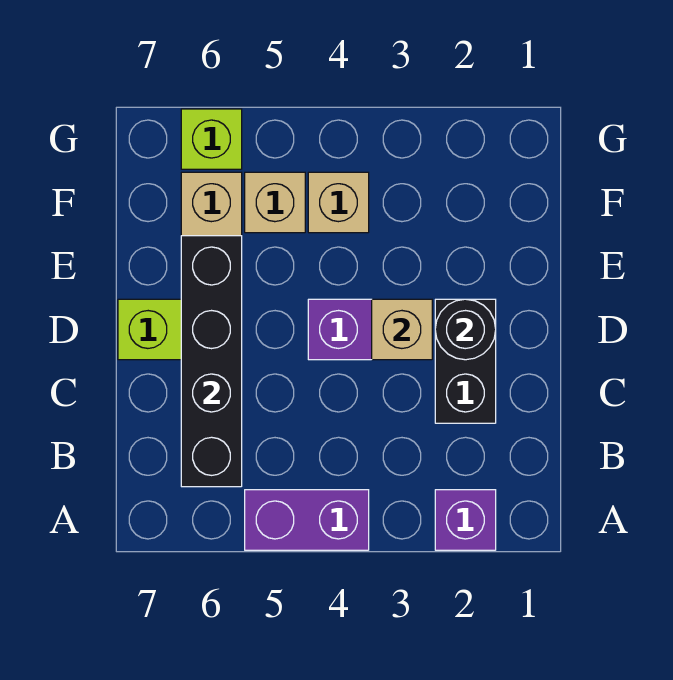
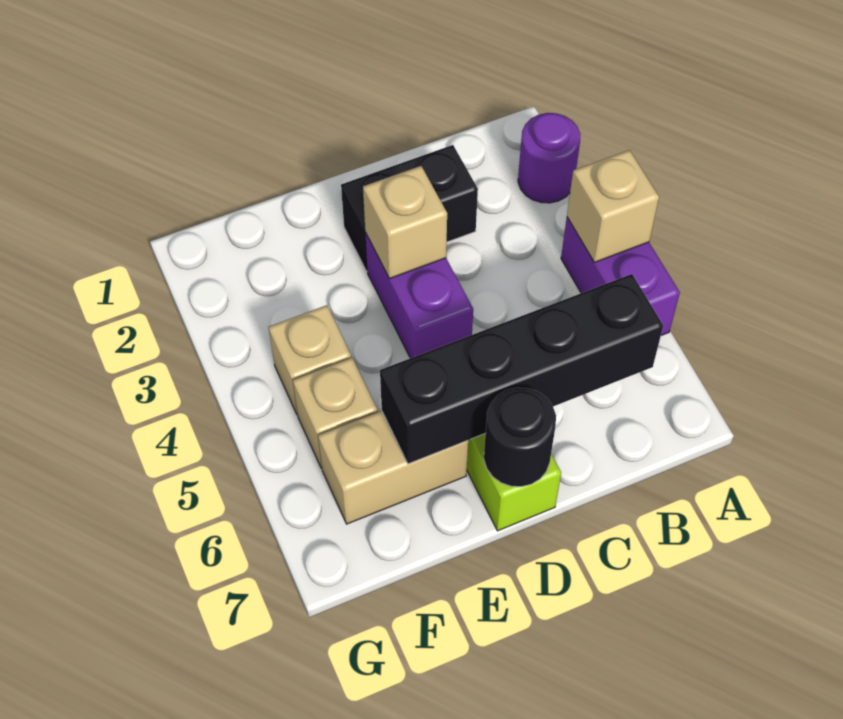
purple 1x1 brick [435,490,496,550] -> purple 1x1 round brick [518,113,580,203]
none -> tan 1x1 brick [567,150,659,262]
black 1x1 round brick [435,299,496,360] -> black 1x1 round brick moved to [484,388,556,487]
lime 1x1 brick [181,109,242,169] -> none

